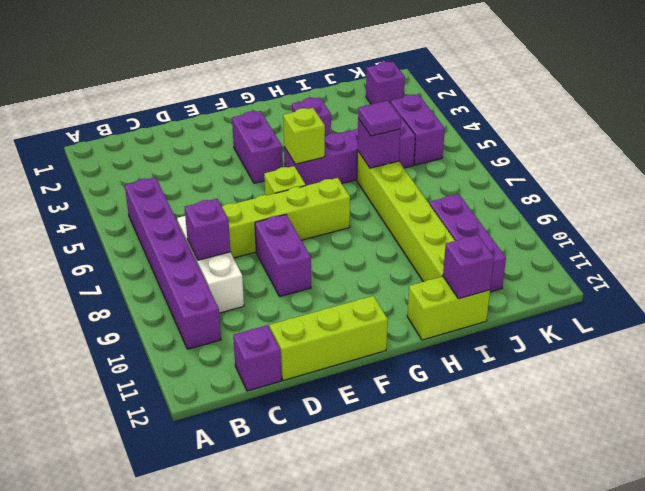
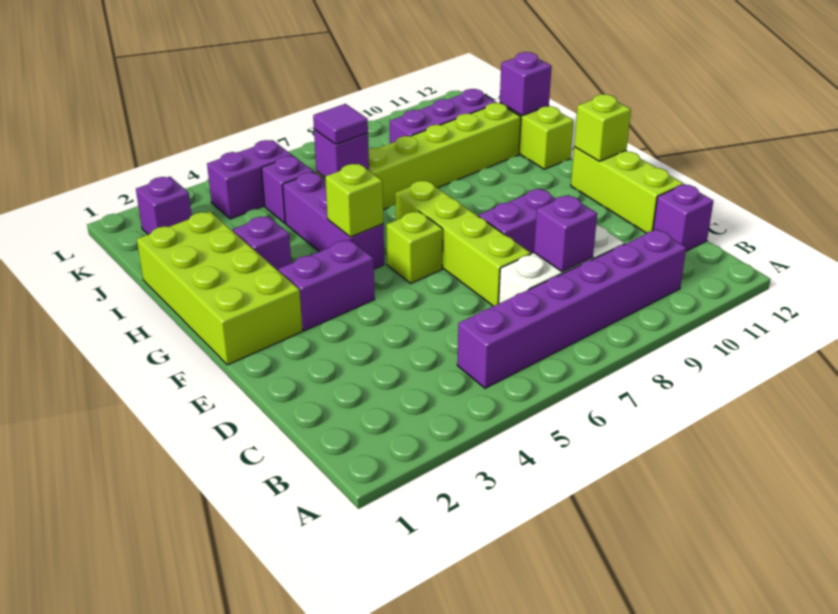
none -> lime 2x4 brick [137,212,302,365]
none -> lime 1x1 brick [574,94,631,161]

